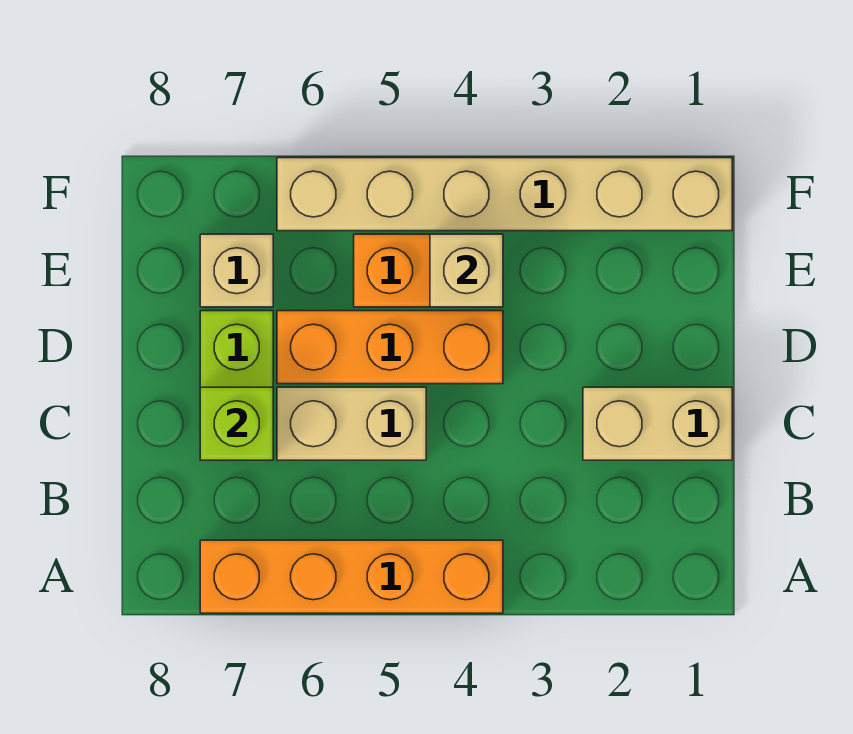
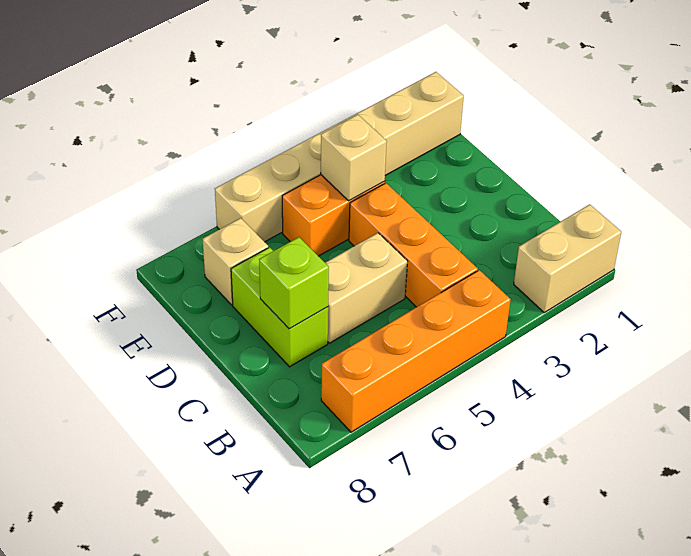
tan 1x2 brick [583,387,732,460] -> tan 1x2 brick moved to [514,204,621,312]
orange 1x3 brick [277,311,503,384] -> orange 1x3 brick turned to [349,183,478,307]

